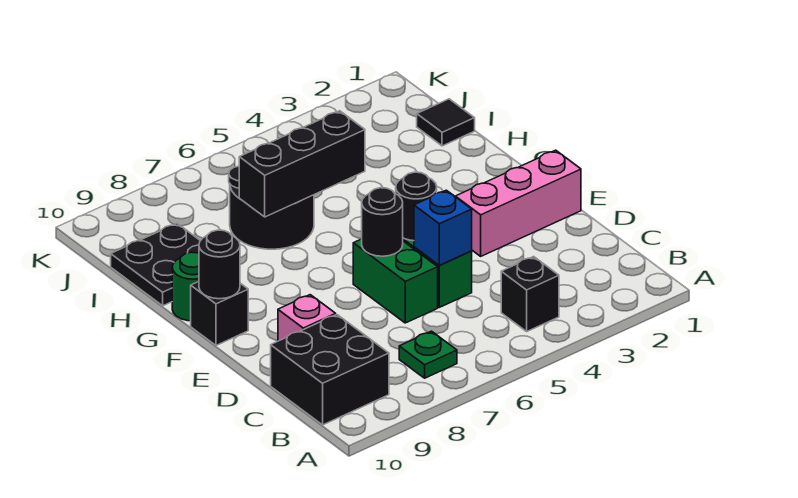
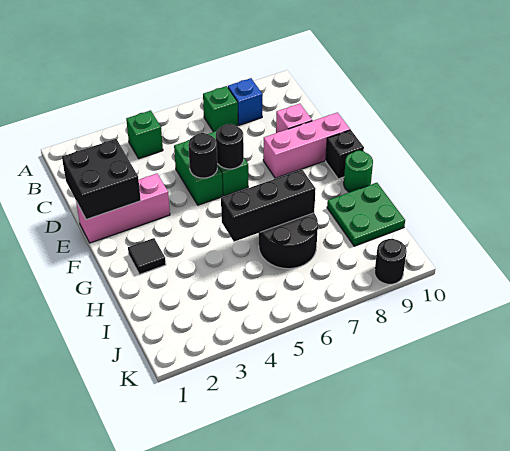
black 1x1 brick [501,257,559,331] -> green 1x1 brick [126,110,163,159]
green 1x1 plate [399,331,457,378] -> green 1x1 brick [203,86,238,132]
black 2x2 brick [271,315,389,425] -> black 2x2 brick moved to [62,139,141,220]
blue 1x1 brick [414,190,472,265] -> blue 1x1 brick moved to [228,78,263,125]
none -> pink 1x3 brick [263,113,350,178]
black 1x1 round brick [199,230,240,299] -> black 1x1 round brick moved to [375,239,407,284]
black 2x2 plate [111,223,200,306] -> green 2x2 plate [327,183,405,246]
black 1x1 tile [417,99,475,146] -> black 1x1 tile moved to [128,238,166,274]

